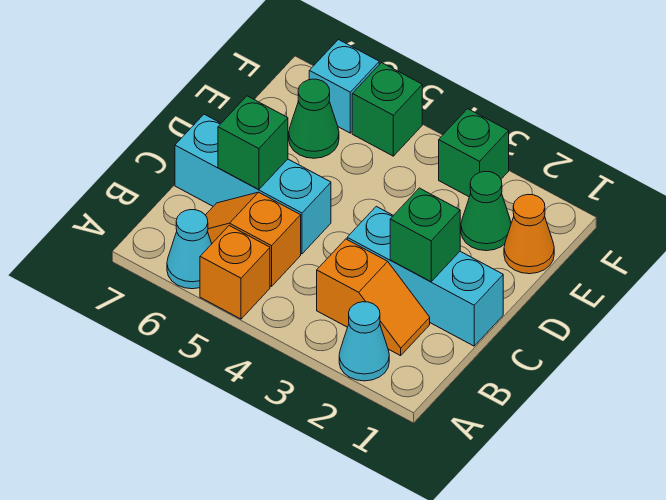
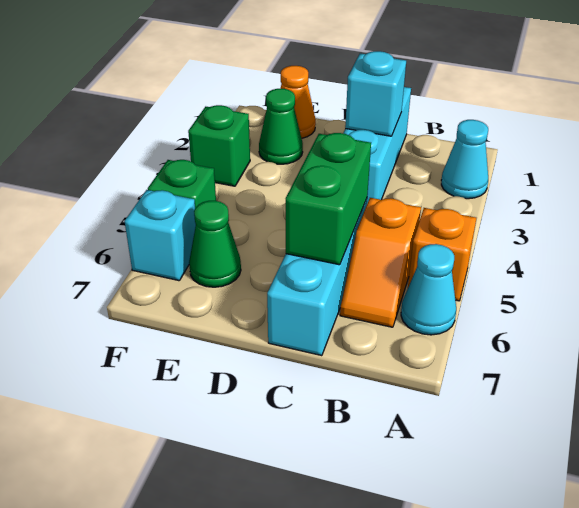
orange 1x2 slope [317,239,430,356] -> none
green 1x1 brick [390,188,460,282] -> cyan 1x1 brick [345,51,406,136]
green 1x1 brick [218,96,288,189] -> green 1x2 brick [286,133,371,265]

